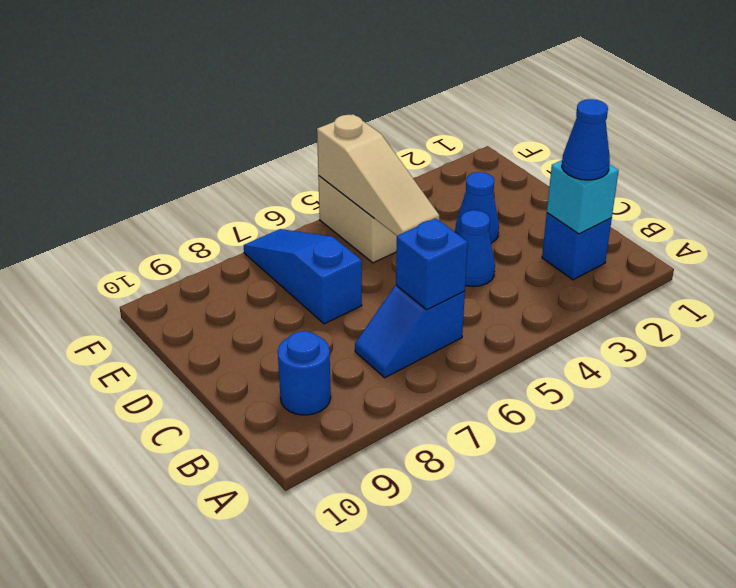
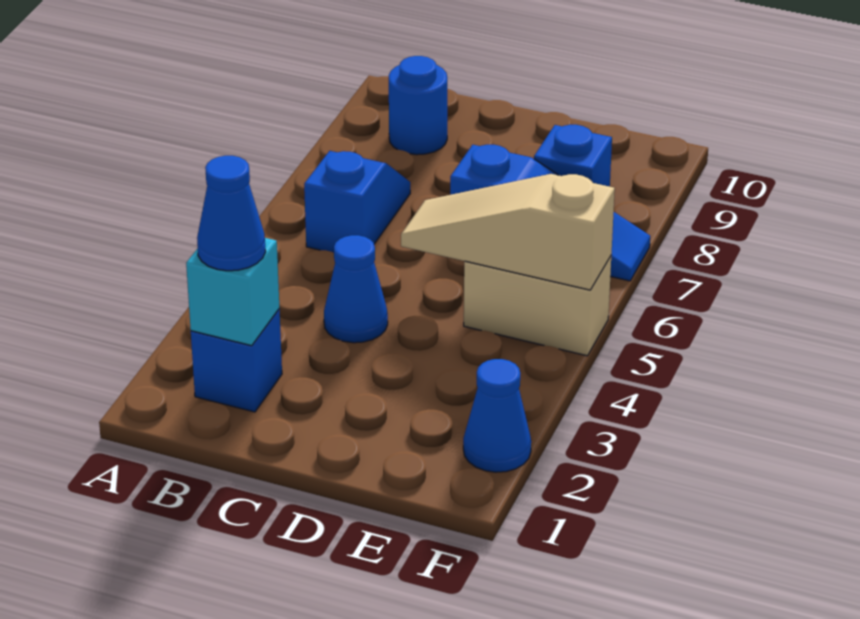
blue 1x1 brick [396,218,468,310] -> blue 1x1 brick moved to [534,125,612,186]
blue 1x1 cone [455,172,499,243] -> blue 1x1 cone moved to [463,359,531,472]

